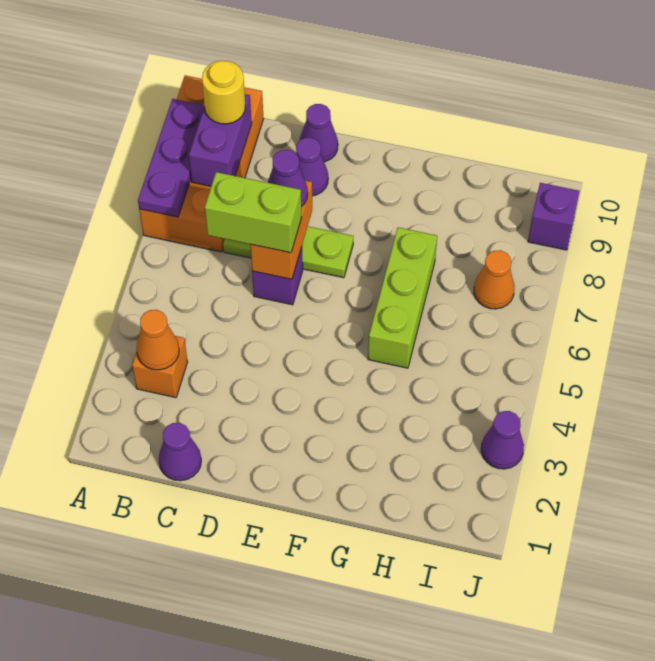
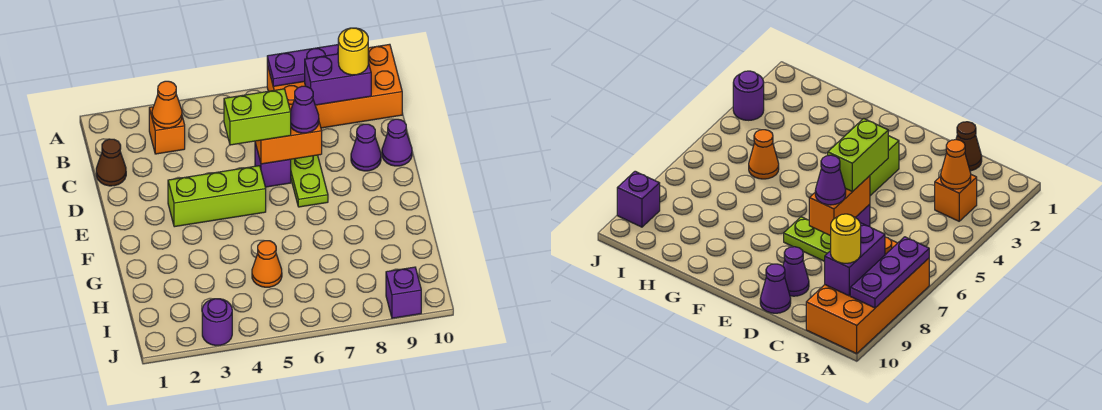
purple 1x1 cone [159,423,201,481] -> brown 1x1 cone [96,139,126,186]
lime 1x2 brick [205,172,302,253] -> lime 1x2 brick turned to [224,89,291,145]
lime 1x3 brick [368,227,437,368] -> lime 1x3 brick moved to [168,166,266,227]
orange 1x1 cone [474,250,515,309] -> orange 1x1 cone moved to [252,241,282,287]
purple 1x1 cone [481,411,524,469] -> purple 1x1 round brick [202,299,232,346]

